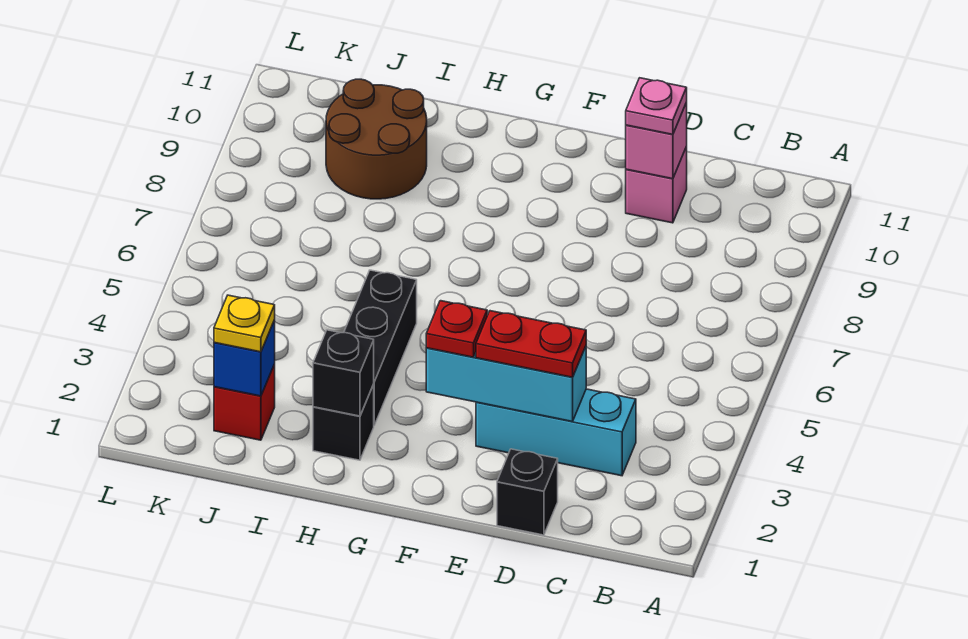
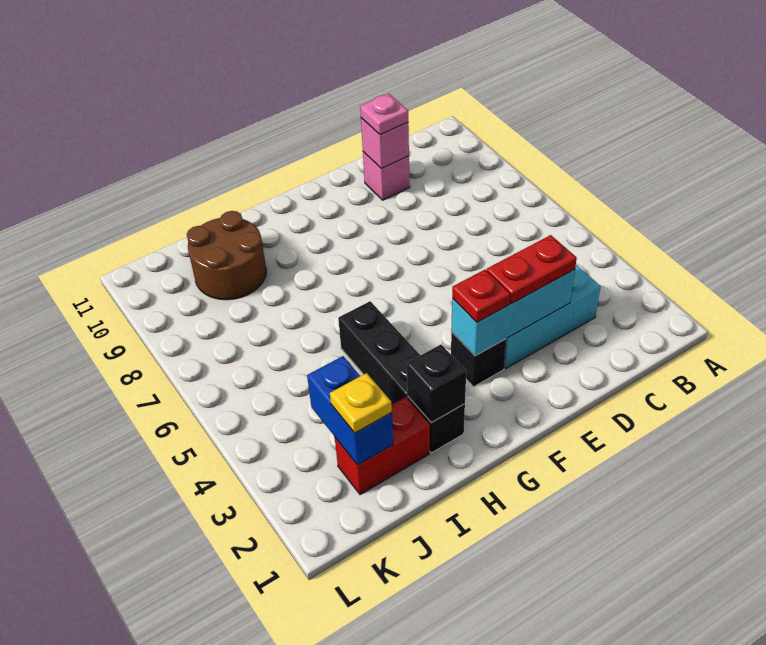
black 1x1 brick [497,449,558,535] -> black 1x1 brick moved to [451,332,507,387]
red 1x1 brick [214,364,275,440] -> red 1x2 brick [335,397,430,495]
blue 1x1 brick [214,320,275,396] -> blue 1x2 brick [307,356,393,465]

